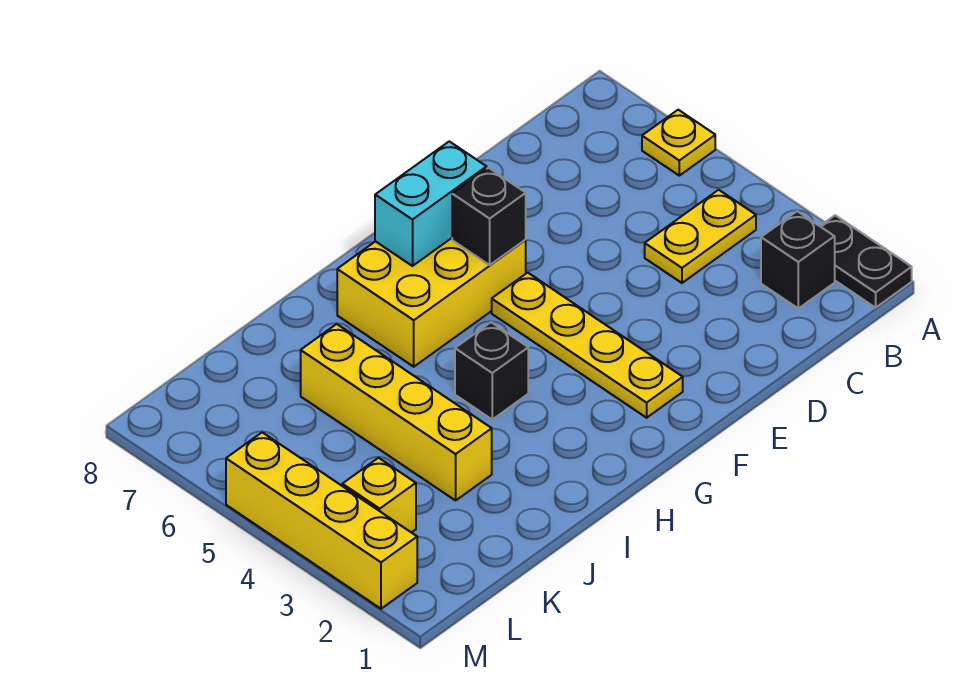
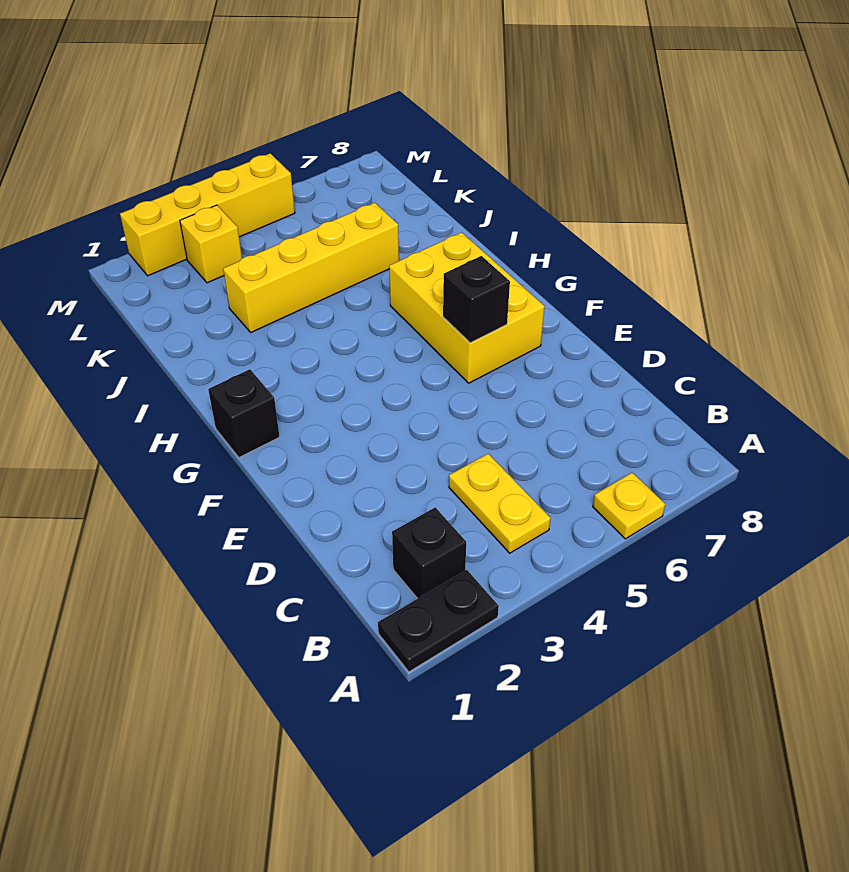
yellow 1x4 plate [492,273,683,418] -> none
cyan 1x2 brick [375,141,487,266] -> none
black 1x1 brick [455,322,528,419] -> black 1x1 brick moved to [208,369,280,457]

